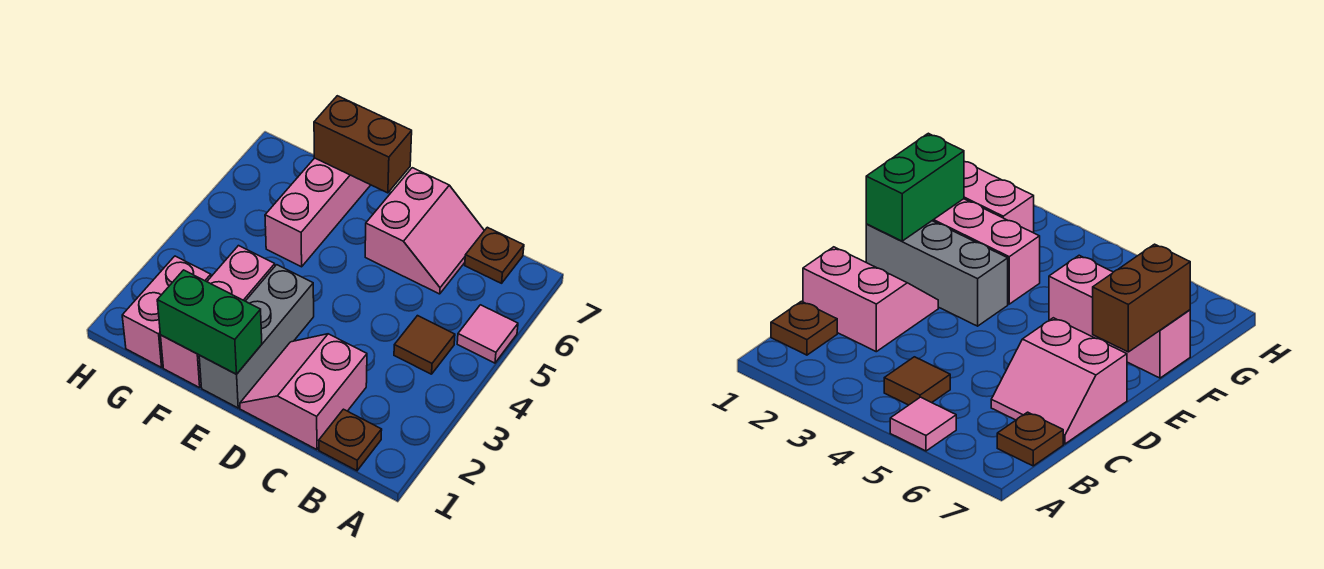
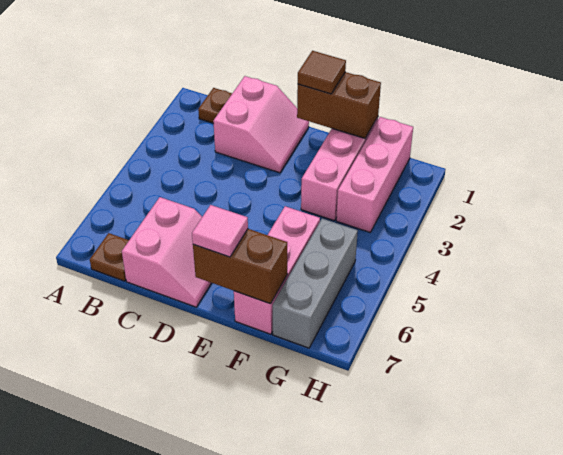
pink 1x1 tile [457,305,518,363] -> pink 1x1 tile moved to [192,205,248,257]
brown 1x1 tile [394,316,455,374] -> brown 1x1 tile moved to [298,51,346,94]
pink 2x2 slope [365,168,484,294] -> pink 2x2 slope turned to [122,197,211,307]
grey 1x3 brick [199,265,314,408] -> grey 1x3 brick moved to [273,219,358,348]
green 1x2 brick [157,270,262,374] -> brown 1x2 brick [297,72,381,138]
pink 1x2 brick [122,256,211,368] -> pink 1x3 brick [336,117,413,232]

